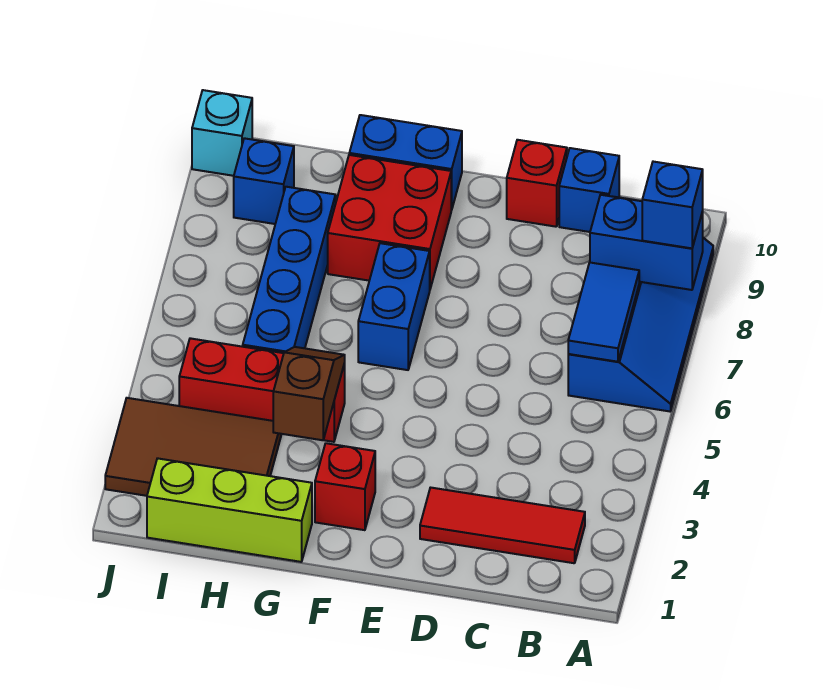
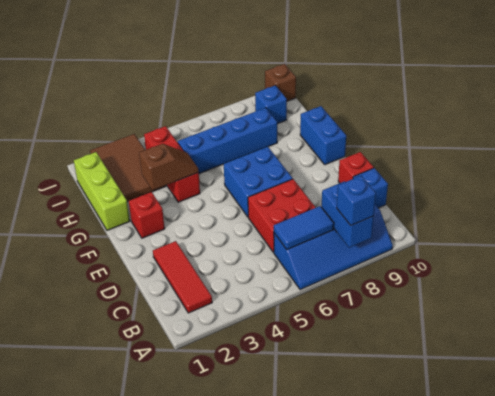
blue 1x2 brick [358,243,430,370] -> blue 2x2 brick [224,147,293,217]
red 2x2 brick [328,155,451,289] -> red 2x2 brick moved to [248,179,316,252]
cyan 1x1 brick [192,90,252,176] -> brown 1x1 brick [265,64,296,101]

